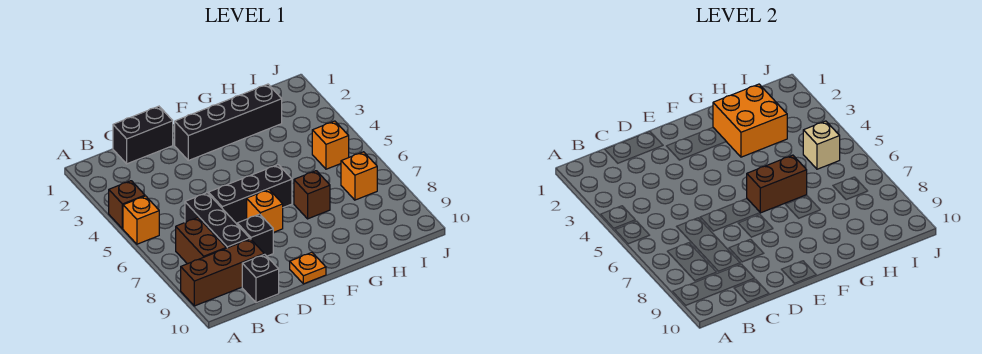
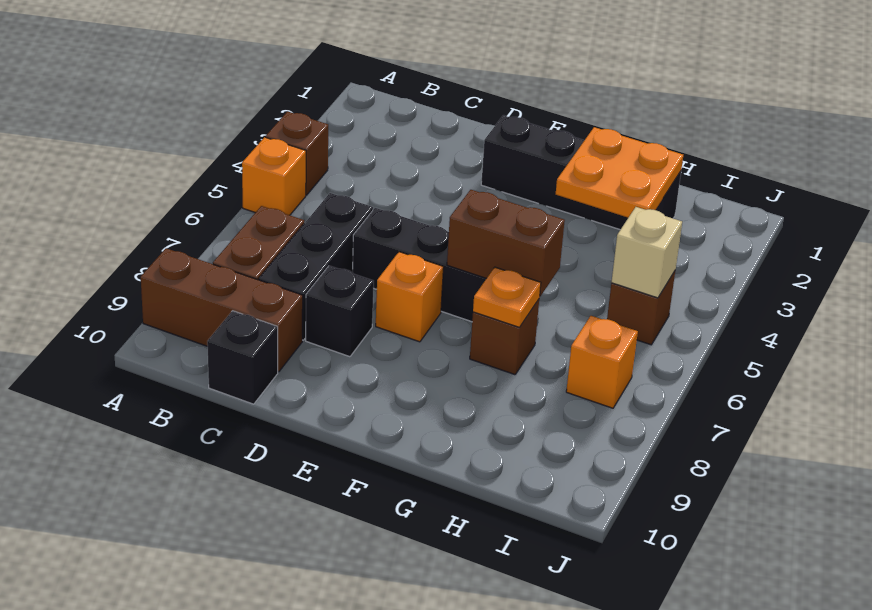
black 1x2 brick [113,106,173,164] -> none
orange 1x1 plate [290,253,326,284] -> orange 1x1 plate moved to [473,267,541,327]
orange 2x2 brick [713,84,787,157] -> orange 2x2 plate [556,127,683,217]
orange 1x1 brick [312,121,349,169] -> brown 1x1 brick [607,271,675,345]

